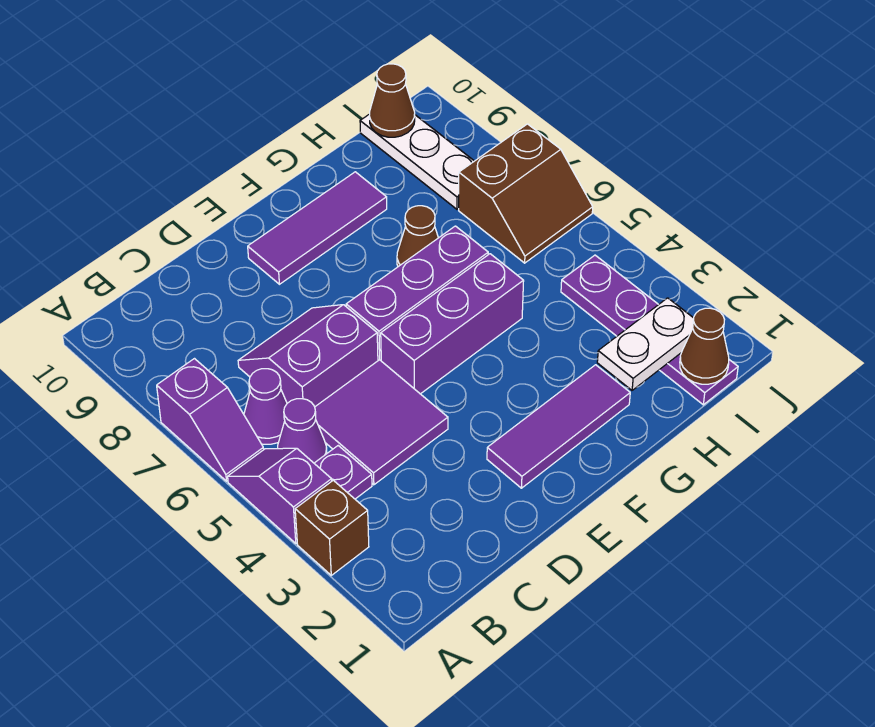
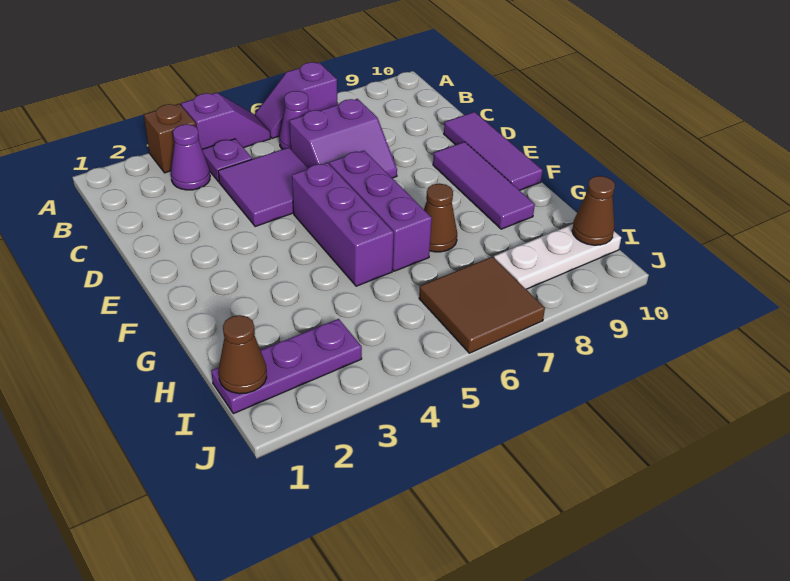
purple 1x1 cone [277,399,327,463] -> purple 1x1 cone moved to [171,124,210,190]
purple 2x2 slope [238,305,378,407] -> purple 2x2 slope turned to [290,99,397,178]
purple 1x3 tile [487,365,630,488] -> purple 1x3 tile moved to [444,112,543,190]
white 1x2 plate [597,298,694,390] -> none
purple 1x4 plate [561,255,738,405] -> purple 1x3 plate [211,319,362,414]
brown 2x2 slope [459,124,593,263] -> brown 2x2 tile [419,257,545,353]

